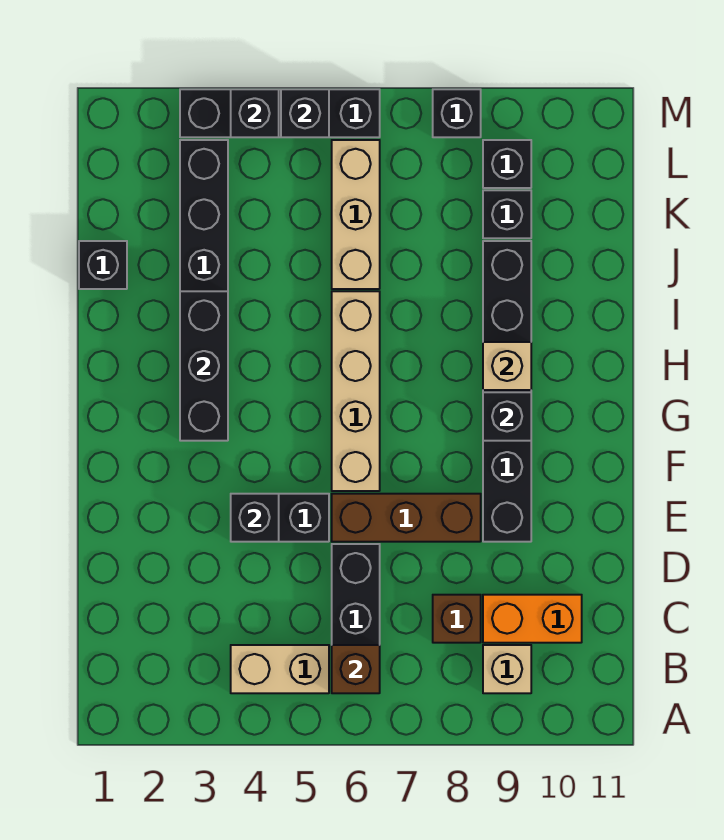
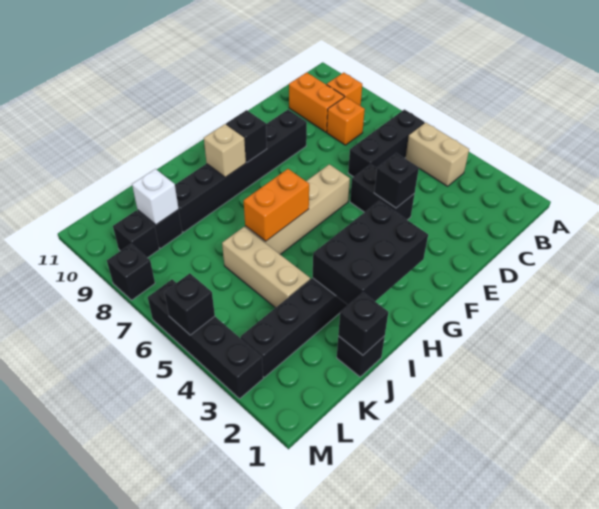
brown 1x1 brick [332,645,380,693] -> none
tan 1x1 brick [483,645,531,693] -> orange 1x1 brick [327,73,362,106]
brown 1x1 brick [433,595,481,643] -> orange 1x1 brick [327,97,365,145]
brown 1x3 brick [332,494,481,542] -> none
black 1x3 brick [180,291,228,441] -> black 2x3 brick [312,201,428,305]
none -> orange 1x2 brick [244,169,309,241]
tan 1x3 brick [332,140,380,289] -> tan 1x3 brick turned to [222,227,310,308]
none -> white 1x1 brick [132,169,179,225]
black 1x1 brick [231,89,279,137] -> black 1x1 brick moved to [338,293,388,355]

